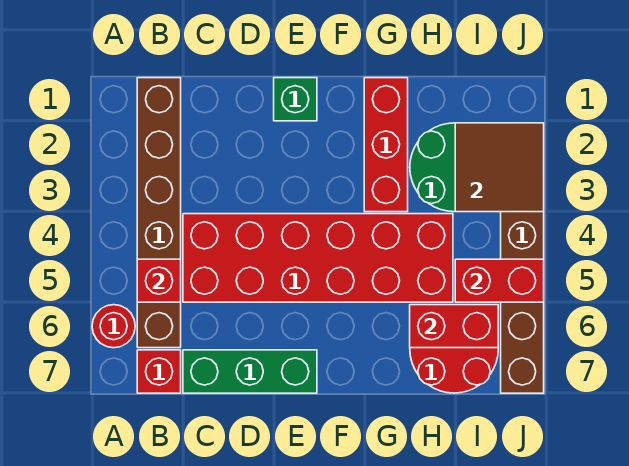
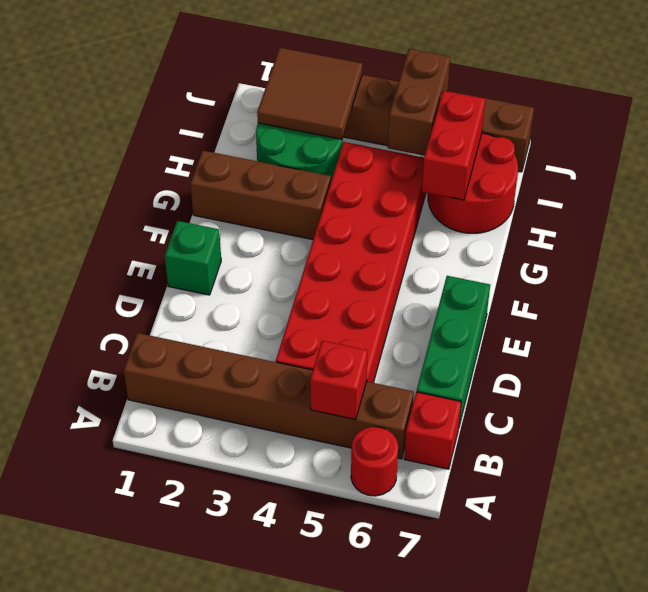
red 1x3 brick [364,78,408,212] -> brown 1x3 brick [191,151,331,240]
red 1x2 brick [455,259,544,302] -> brown 1x2 brick [388,49,450,156]

